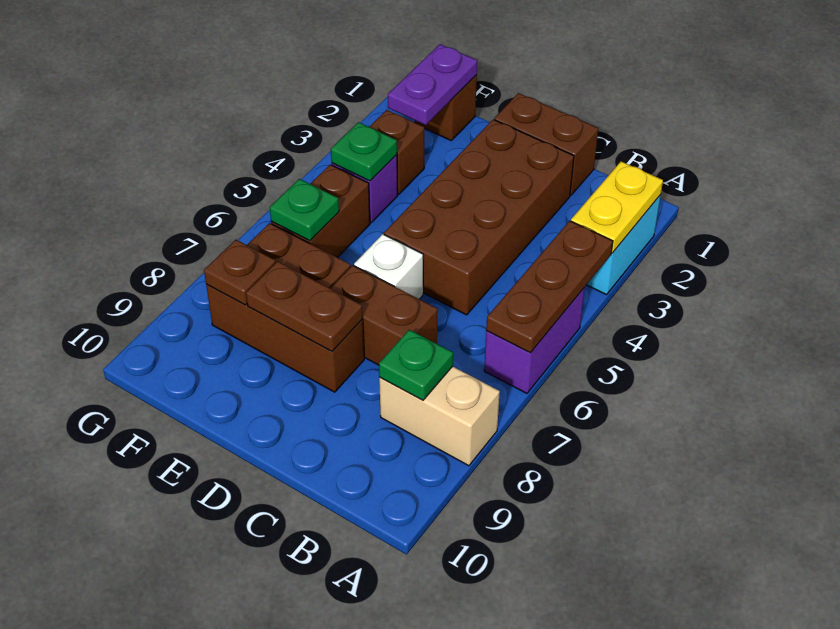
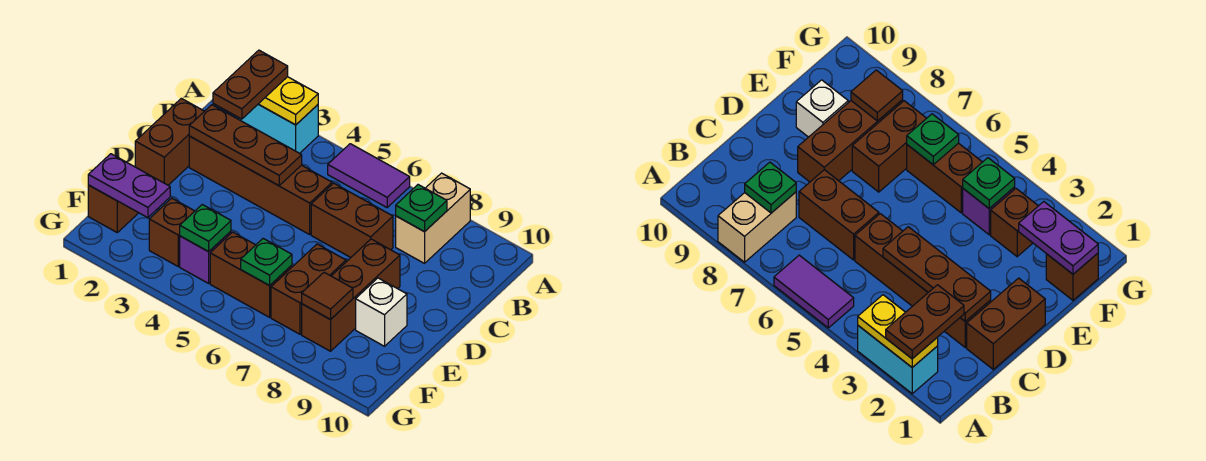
brown 1x3 plate [486,221,613,353] -> brown 1x3 plate moved to [189,105,302,186]
purple 1x2 brick [484,288,585,393] -> purple 1x2 tile [328,144,410,207]
brown 2x4 brick [384,120,574,315] -> brown 1x4 brick [189,136,332,234]
brown 1x2 brick [330,265,438,365] -> brown 1x2 brick turned to [311,183,393,257]
white 1x1 brick [354,234,423,299] -> white 1x1 brick moved to [356,278,407,346]
brown 1x2 plate [246,261,363,351] -> brown 1x2 plate moved to [213,50,288,119]
brown 1x1 plate [204,240,276,305] -> brown 1x1 tile [302,272,353,320]

